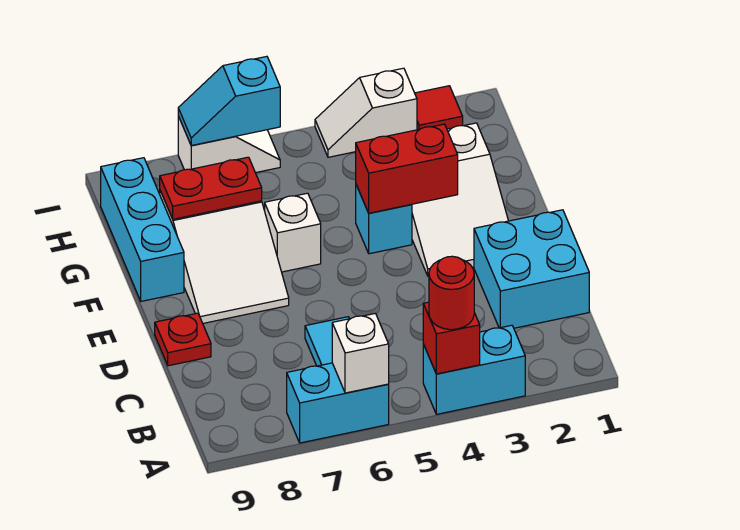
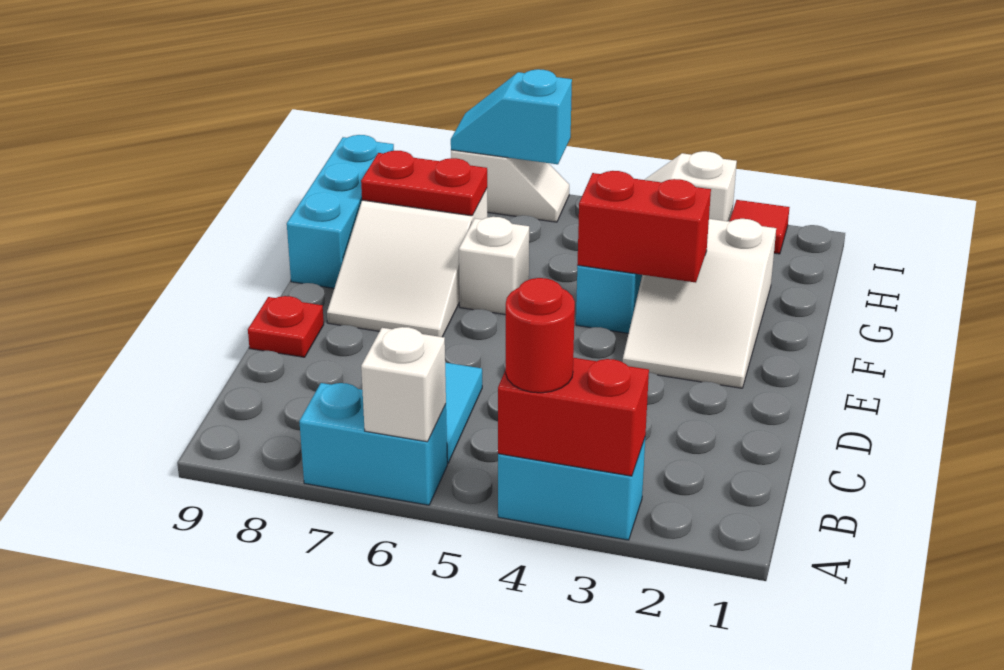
red 1x1 brick [423,302,480,374] -> red 1x2 brick [498,358,649,476]
cyan 2x2 brick [474,210,589,328] -> none

